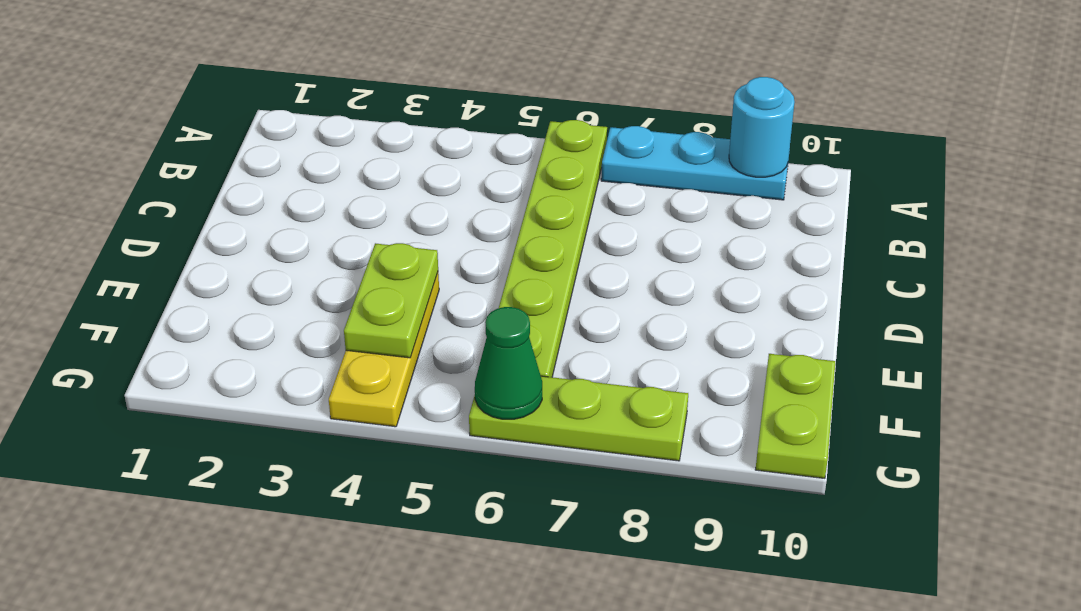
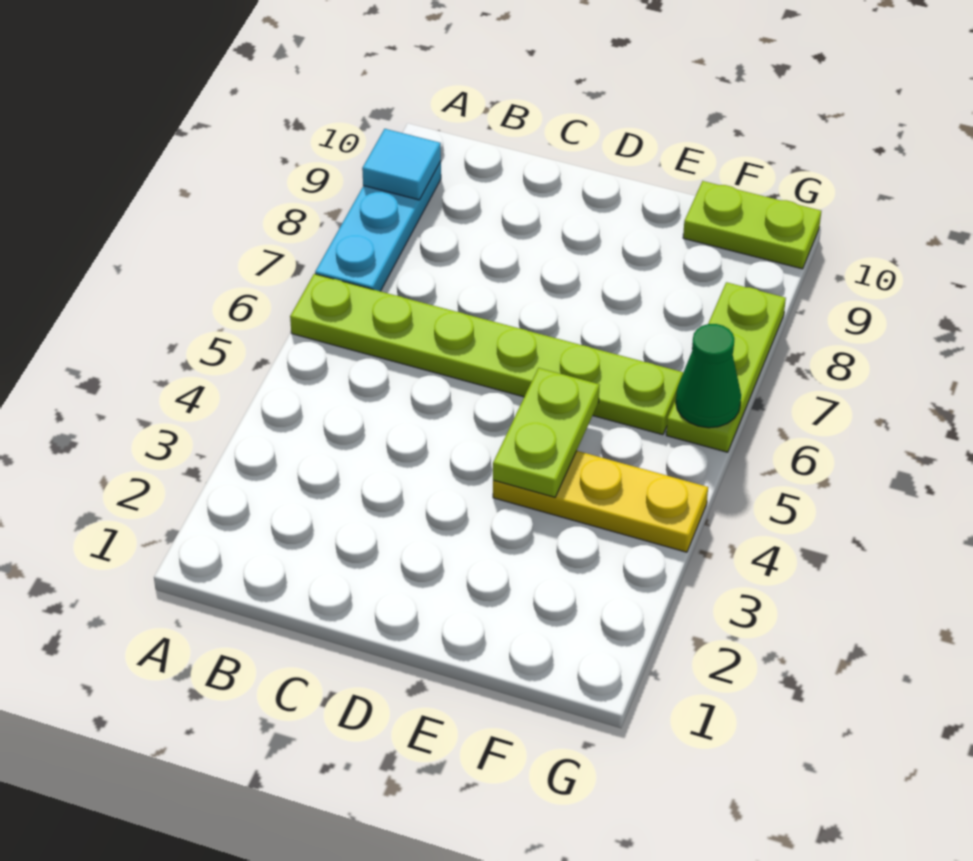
cyan 1x1 round brick [729,77,795,177] -> cyan 1x1 tile [362,129,441,200]
lime 1x2 plate [344,243,438,358] -> lime 1x2 plate turned to [493,368,600,497]

